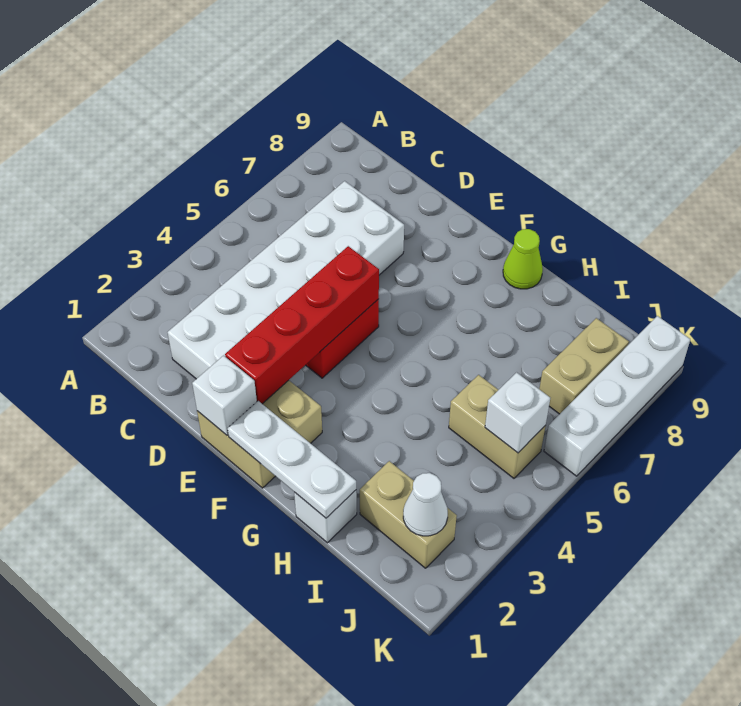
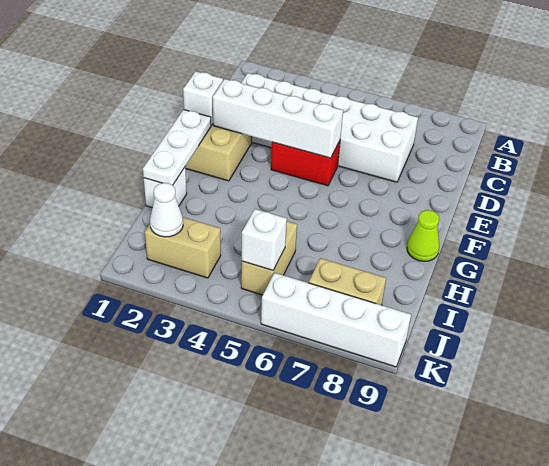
red 1x4 brick [225,246,379,404] -> white 1x4 brick [213,79,343,158]
tan 1x2 brick [360,461,457,568] -> tan 1x2 brick turned to [145,217,221,278]

